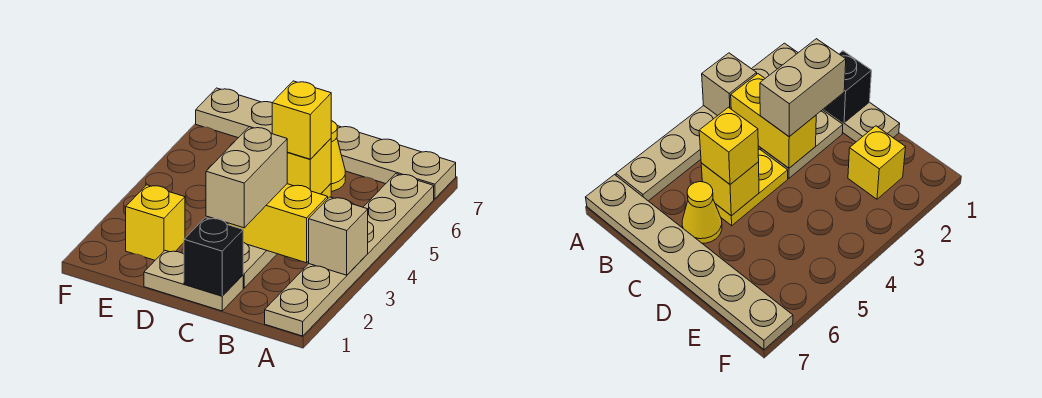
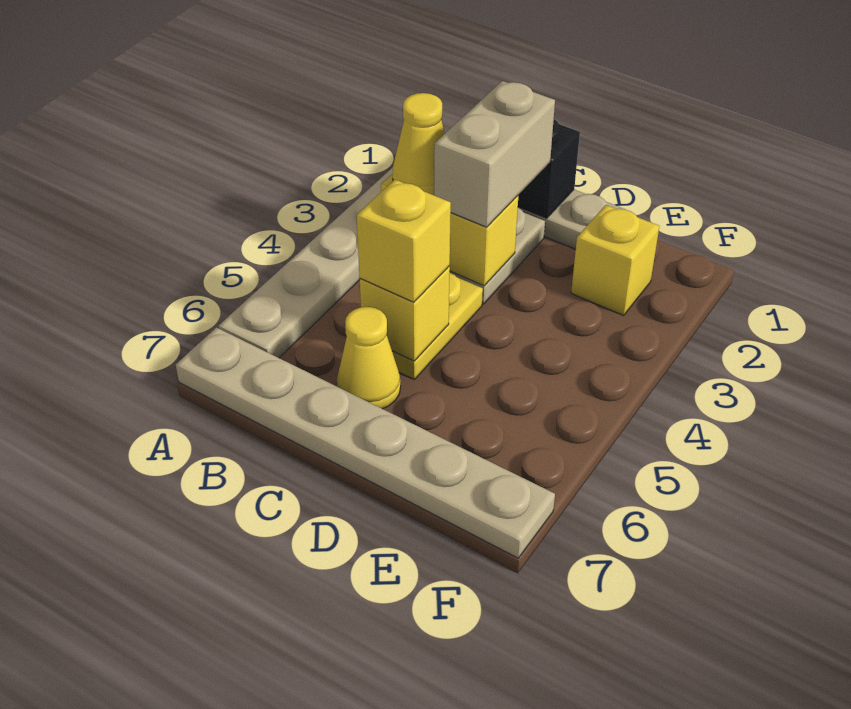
tan 1x1 brick [309,197,368,275] -> none
none -> yellow 1x1 cone [392,93,445,195]

